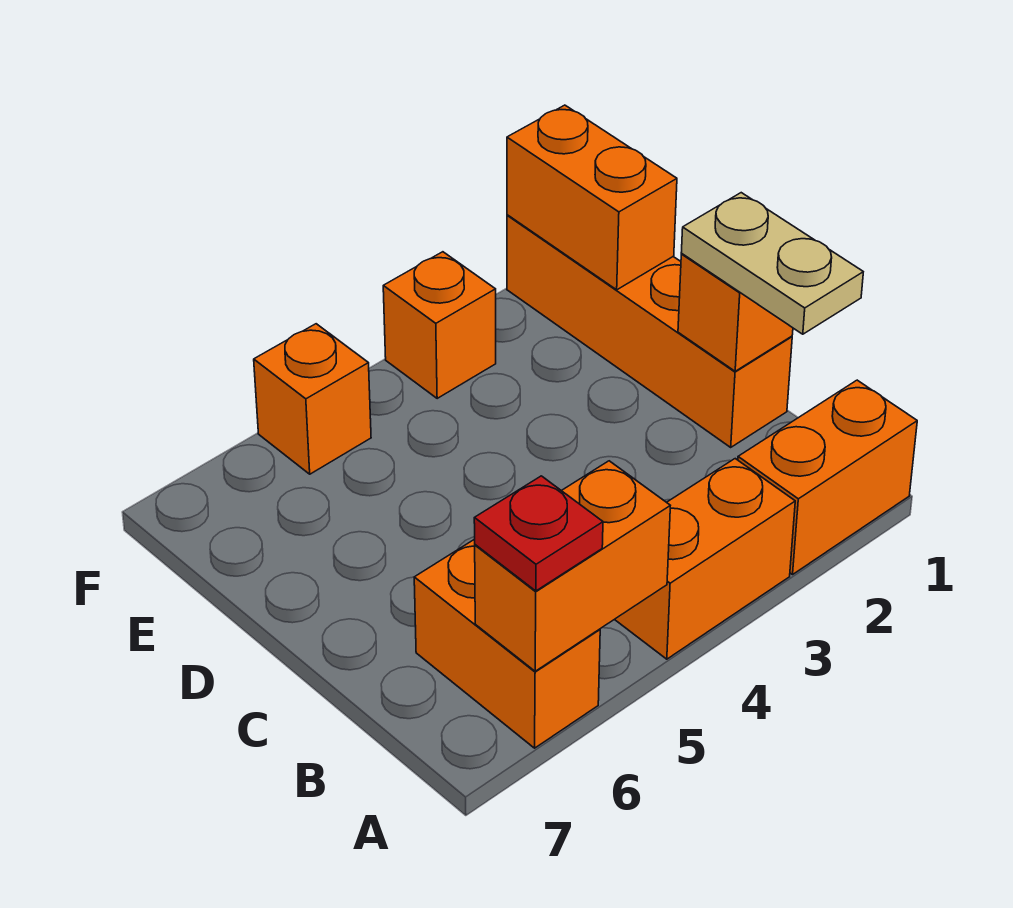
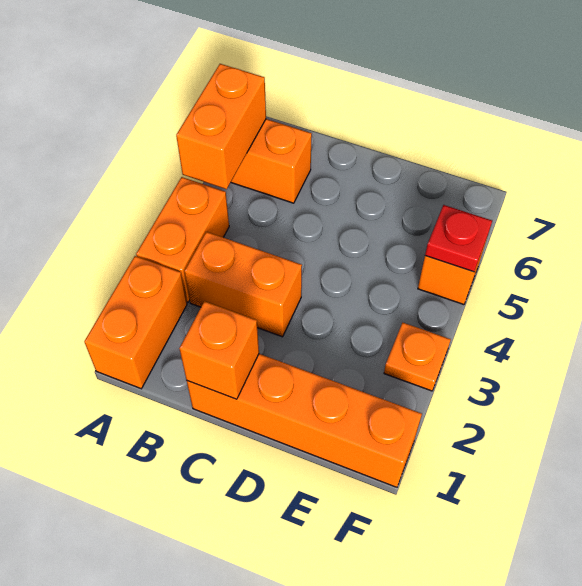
red 1x1 plate [474,476,603,591] -> red 1x1 plate moved to [425,205,492,272]
tan 1x2 plate [681,193,863,334] -> none
orange 1x2 brick [507,105,677,290] -> orange 1x2 brick moved to [184,232,302,337]
orange 1x1 brick [383,252,496,398] -> orange 1x1 plate [384,323,451,391]

